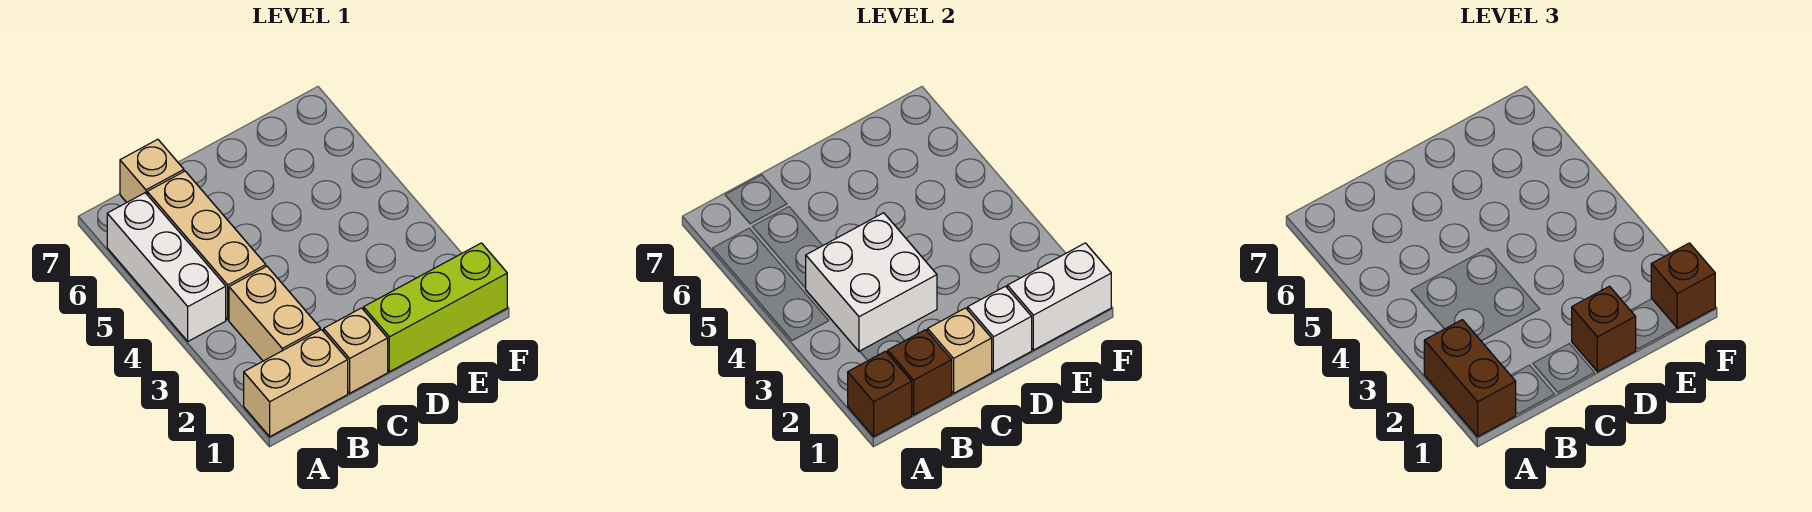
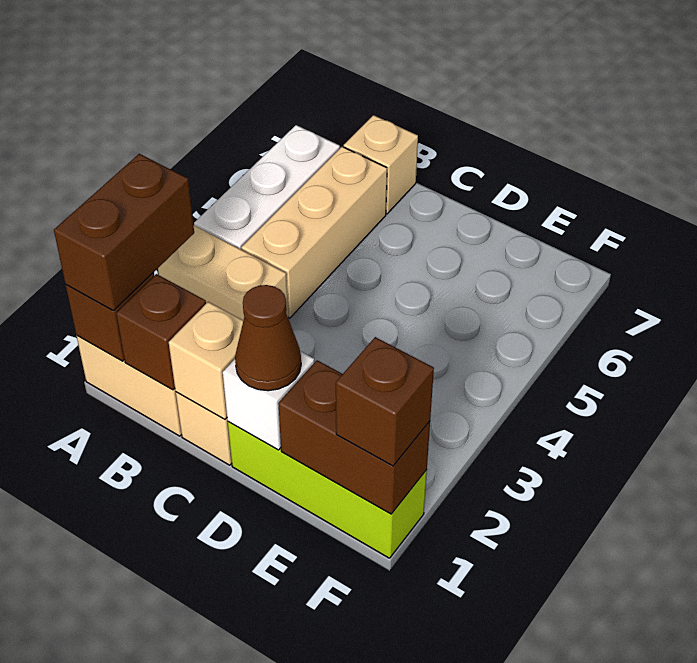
tan 1x2 brick [229,266,320,361] -> tan 1x2 brick turned to [158,226,288,320]
white 2x2 brick [806,213,937,352] -> none
brown 1x1 brick [1572,286,1636,372] -> brown 1x1 cone [235,285,301,391]
white 1x2 brick [1007,243,1111,350] -> brown 1x2 brick [278,360,430,514]

